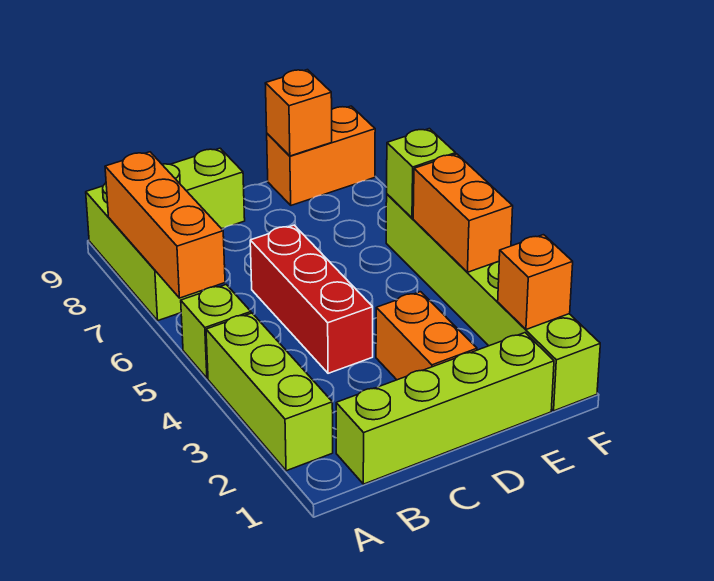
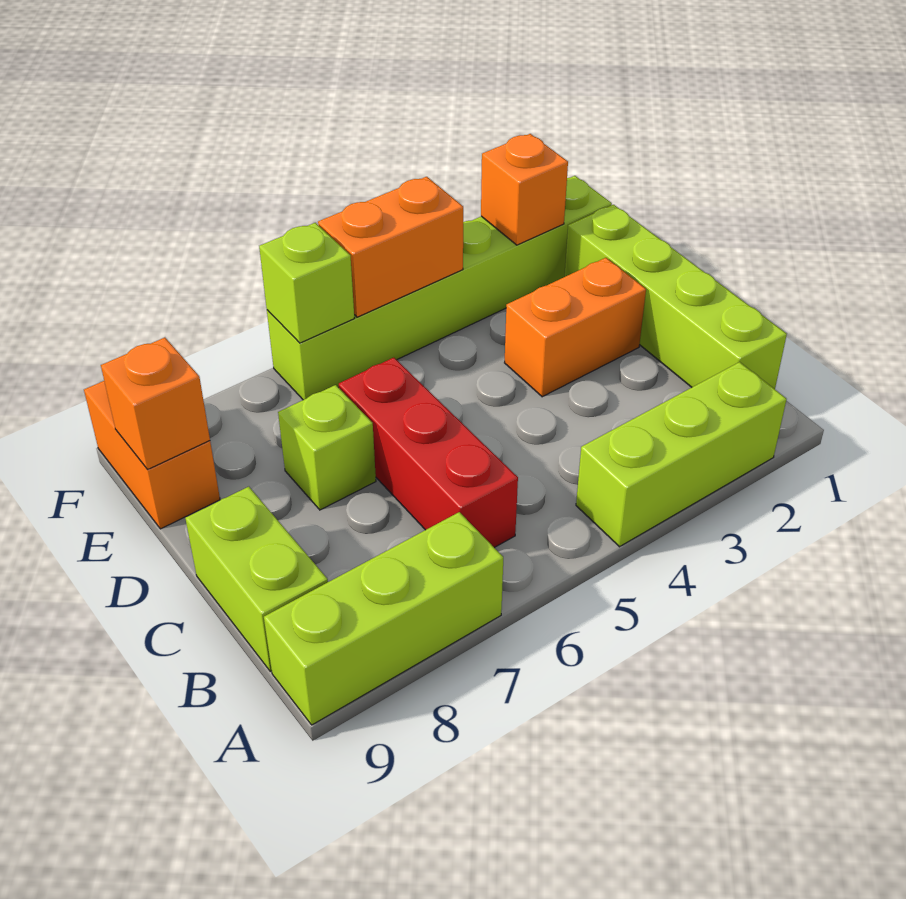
lime 1x1 brick [181,285,251,378] -> lime 1x1 brick moved to [278,385,376,510]
orange 1x3 brick [105,152,225,298] -> none
red 1x3 brick [250,225,373,373] -> red 1x3 brick turned to [339,358,518,548]

